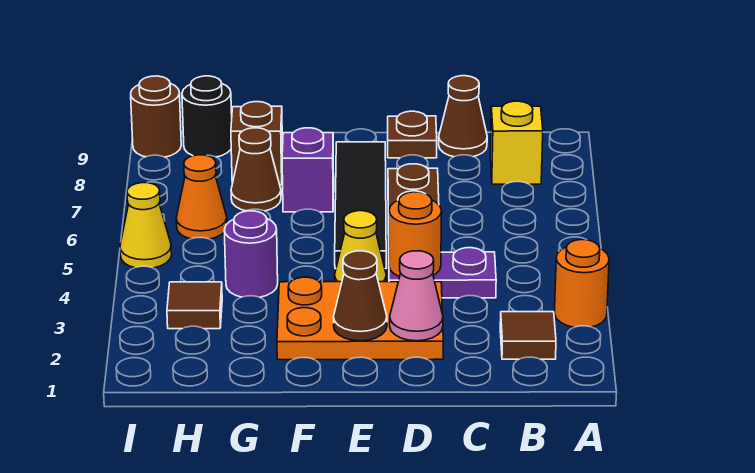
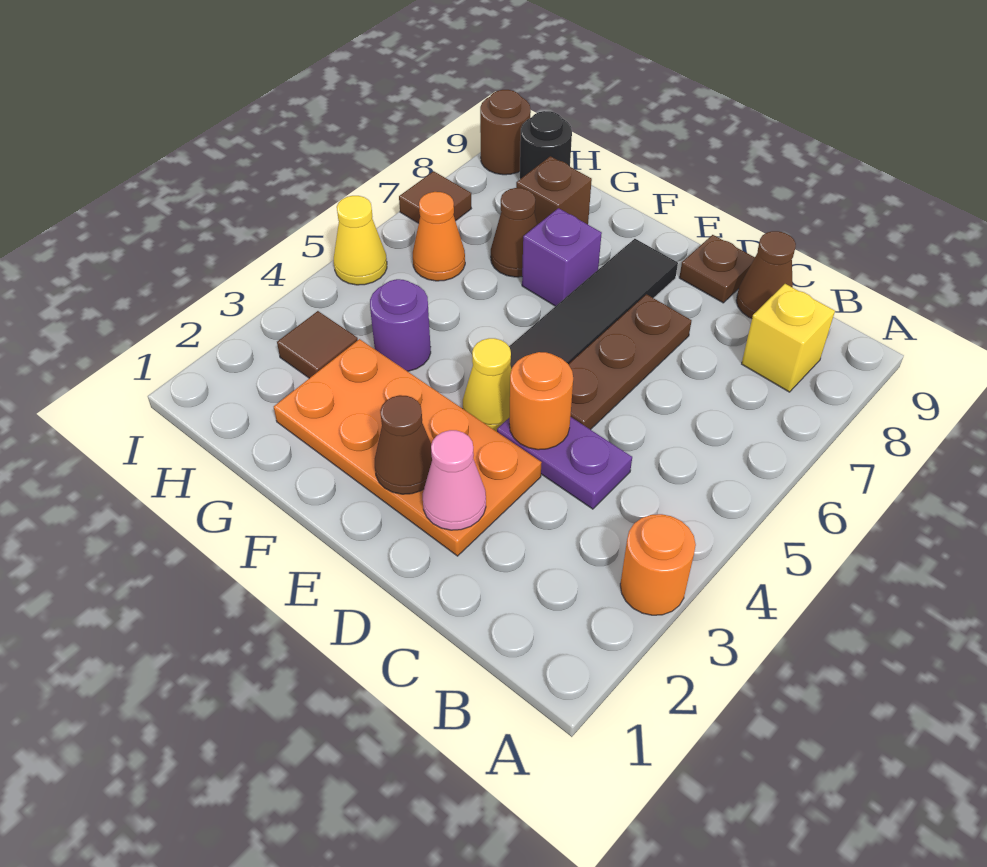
brown 1x1 tile [500,312,556,359] -> brown 1x1 tile moved to [399,171,471,223]
orange 2x3 plate [277,277,443,360] -> orange 2x4 plate [274,339,542,556]

